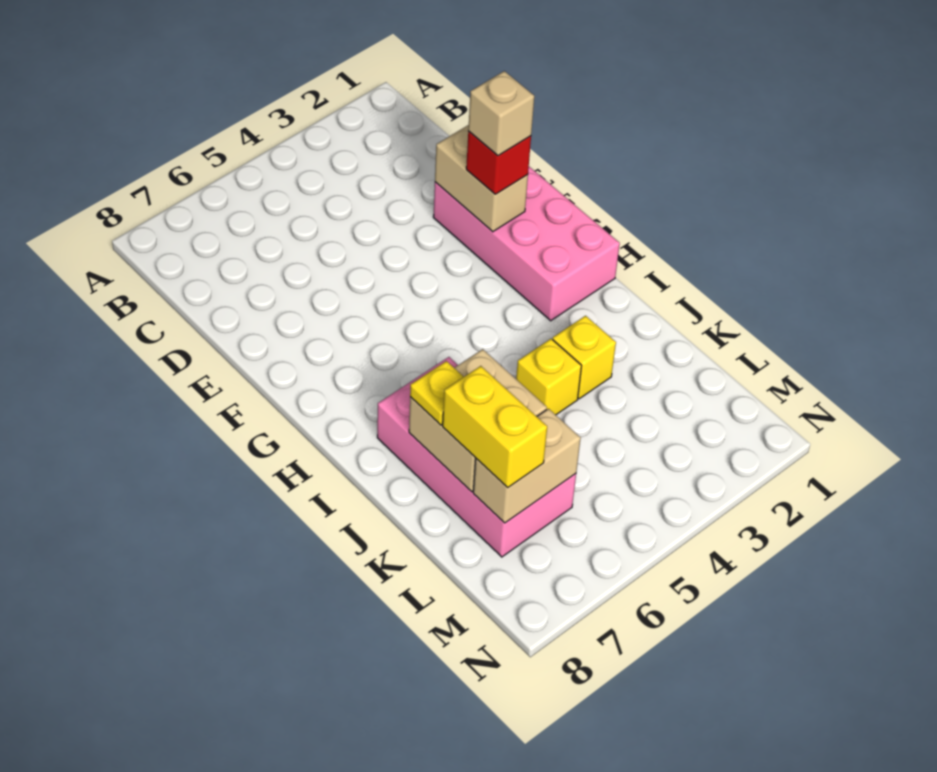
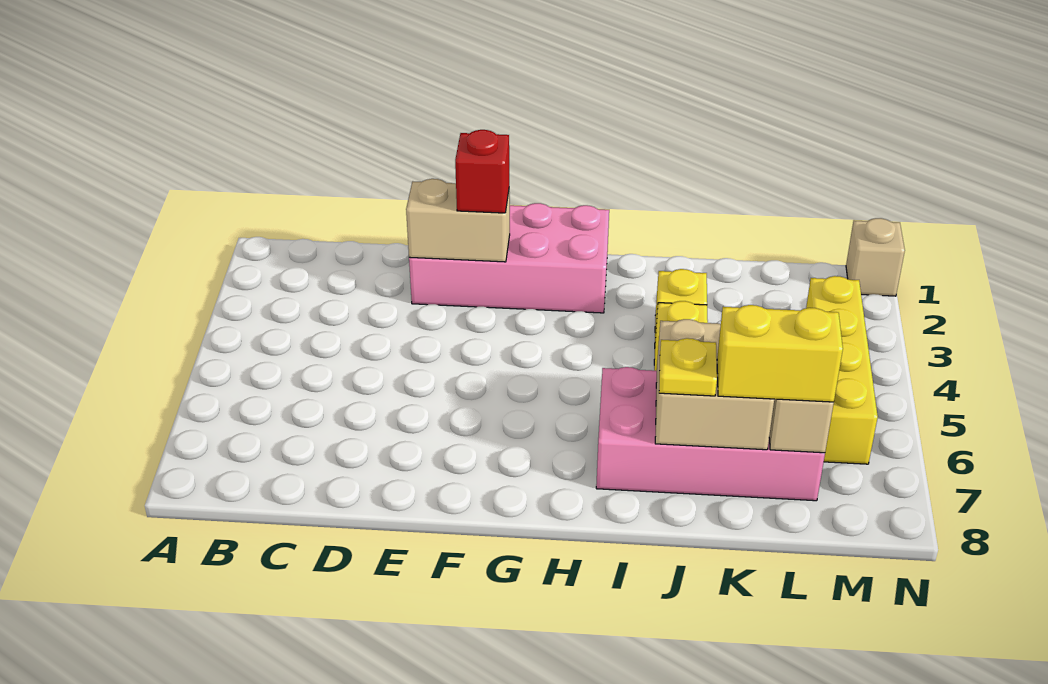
tan 1x1 brick [468,71,534,156] -> tan 1x1 brick moved to [846,218,905,296]
none -> yellow 1x4 brick [806,276,878,464]

